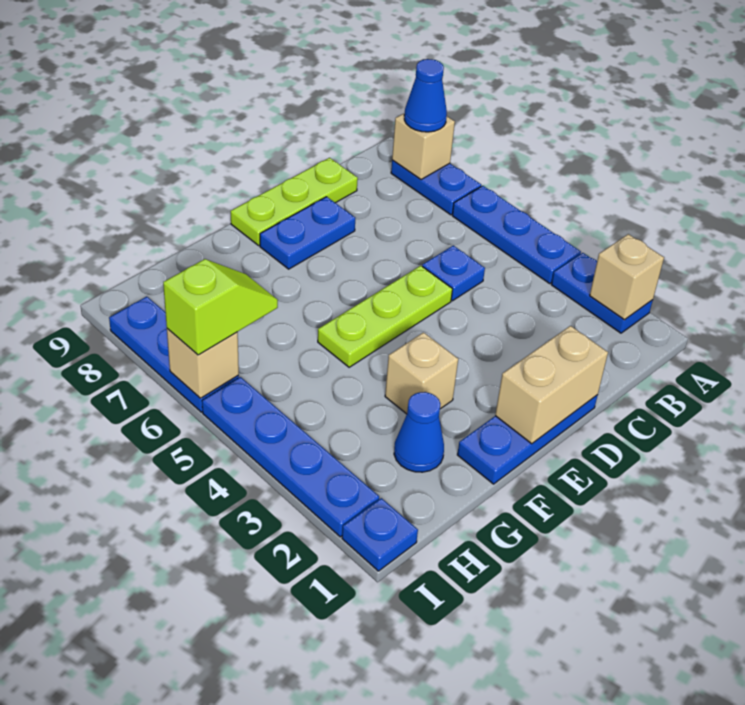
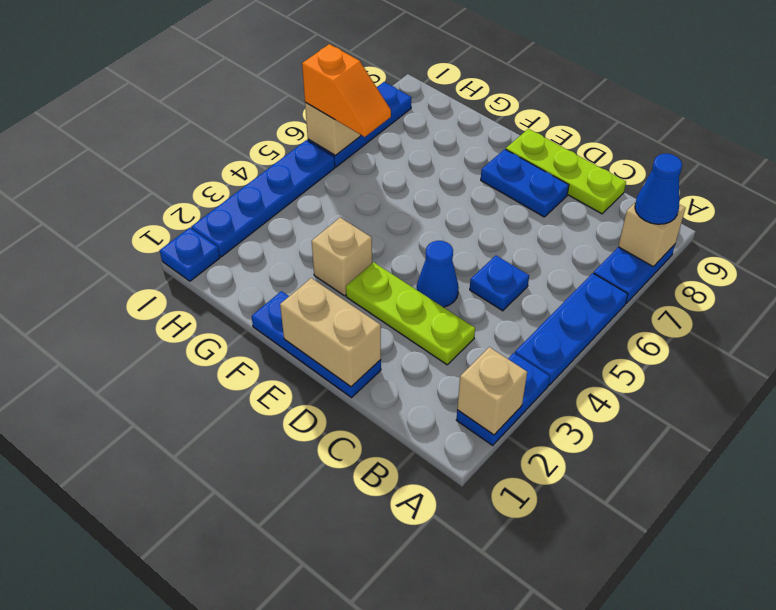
lime 1x3 plate [318,266,452,367] -> lime 1x3 plate moved to [346,262,475,365]
blue 1x1 cone [394,392,444,472] -> blue 1x1 cone moved to [417,241,459,307]
lime 1x2 slope [163,259,278,355] -> orange 1x2 slope [302,44,391,137]

